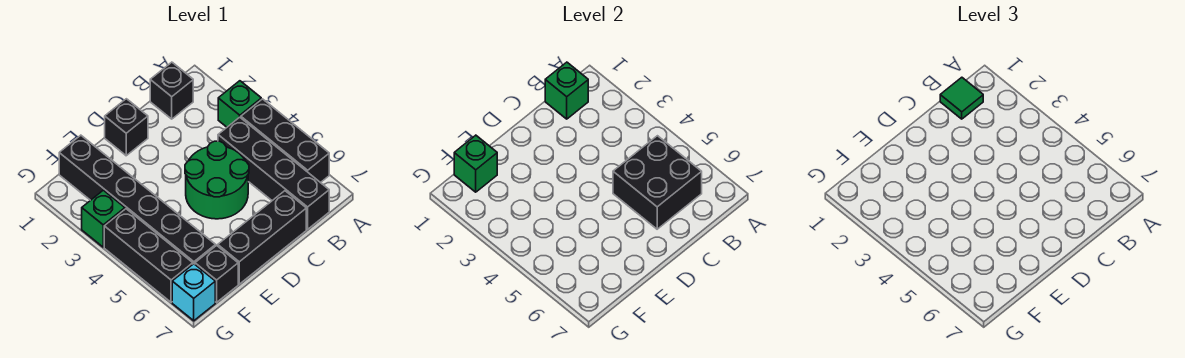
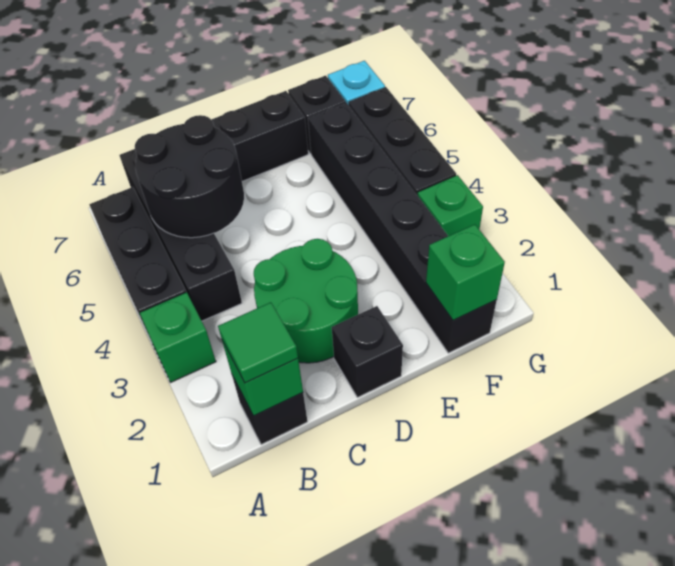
black 2x2 brick [613,136,702,229] -> black 2x2 round brick [135,115,244,238]
green 2x2 round brick [185,141,249,219] -> green 2x2 round brick moved to [254,239,358,363]

